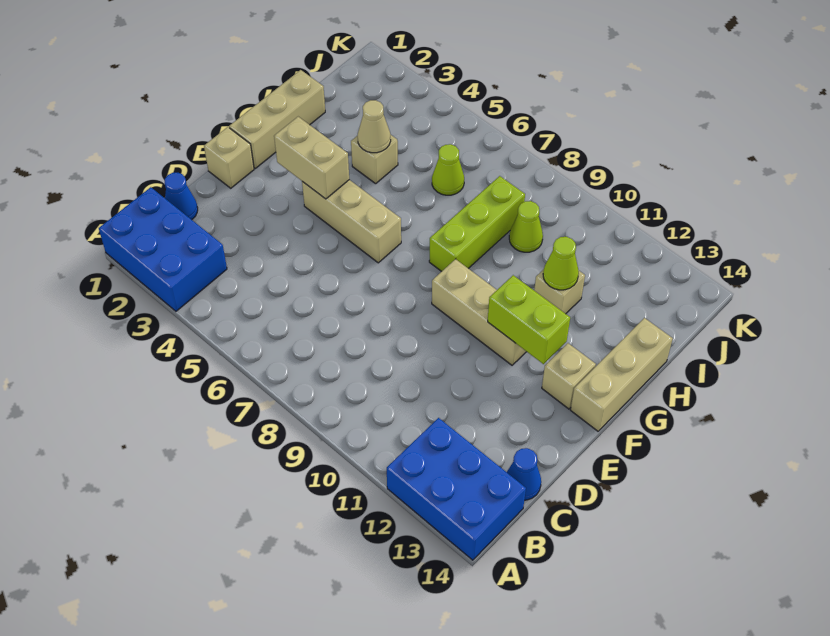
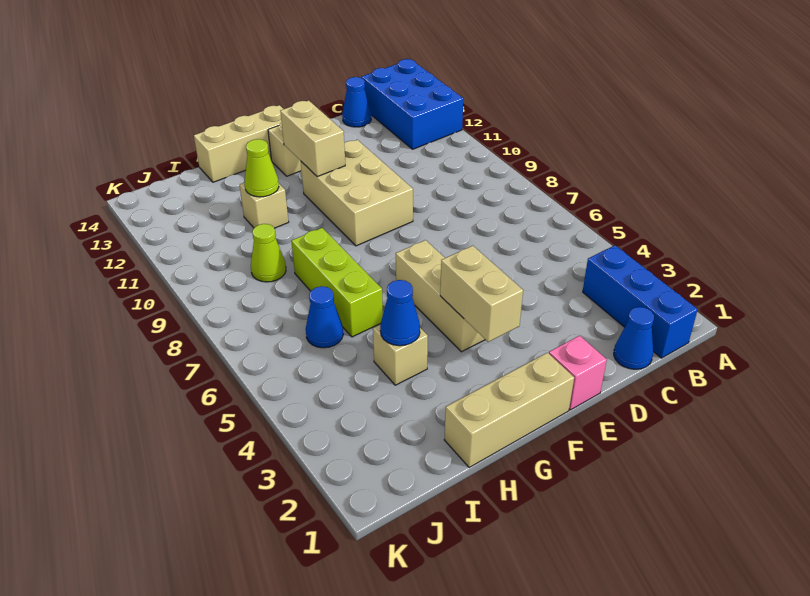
blue 2x3 brick [99,187,227,311] -> blue 1x3 brick [583,245,698,358]
tan 1x1 brick [204,127,254,188] -> pink 1x1 brick [549,336,607,410]
tan 1x3 brick [432,259,527,365] -> tan 2x3 brick [301,140,413,246]
lime 1x2 brick [488,275,570,364] -> tan 1x2 brick [280,100,345,177]
lime 1x3 brick [429,176,525,271] -> lime 1x3 brick turned to [291,228,383,337]
tan 1x1 cone [358,100,391,153] -> blue 1x1 cone [380,280,420,346]
lime 1x1 cone [432,144,464,195] -> blue 1x1 cone [306,286,343,348]

